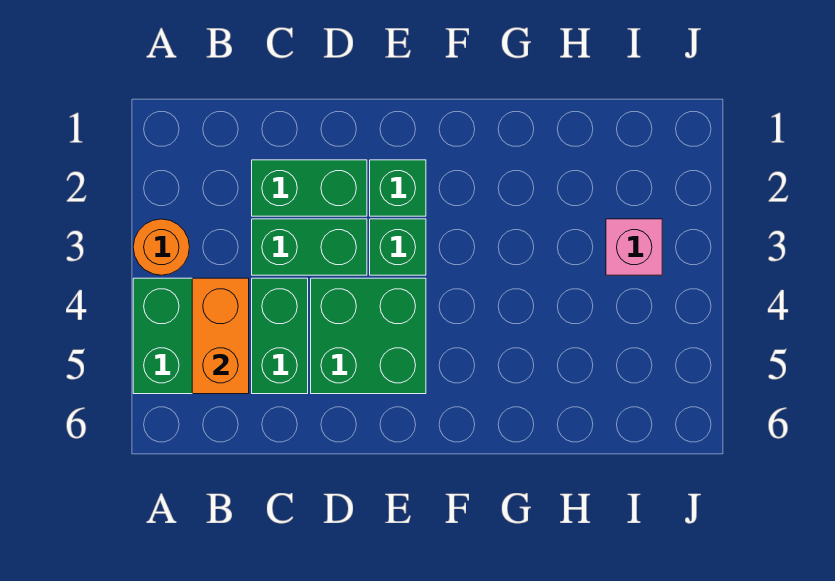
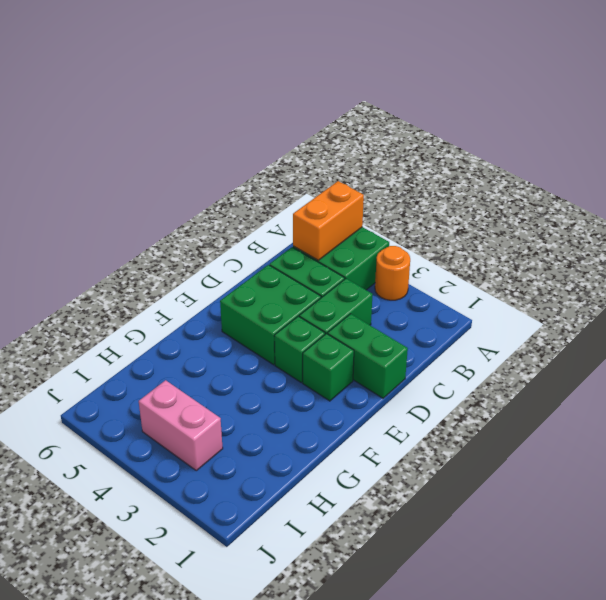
orange 1x2 brick [192,278,249,394] -> orange 1x2 brick turned to [293,181,364,260]
green 1x2 brick [252,160,367,216] -> green 1x2 brick turned to [328,314,408,398]
pink 1x1 brick [606,219,662,275] -> pink 1x2 brick [139,380,223,470]

